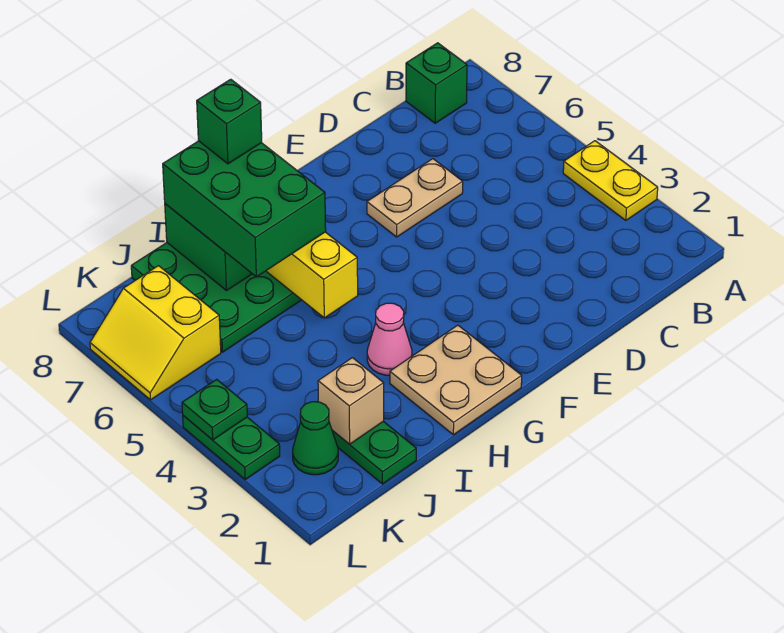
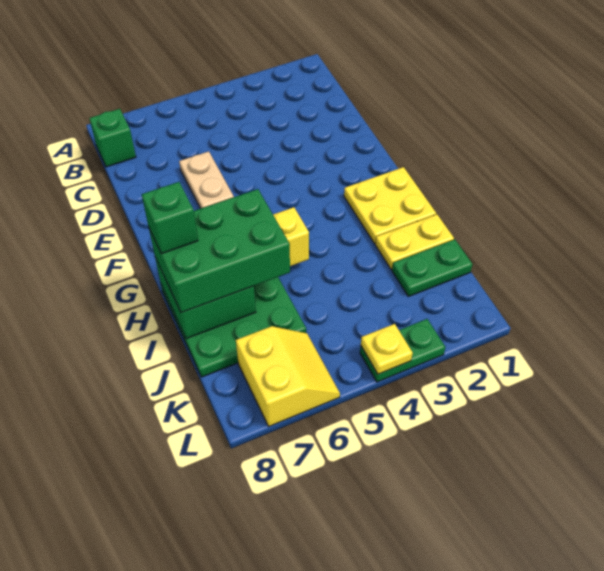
yellow 1x2 plate [563,141,658,220] -> yellow 1x2 plate moved to [375,214,454,270]
tan 2x2 plate [390,325,522,435] -> yellow 2x2 plate [344,167,436,244]
pink 1x1 cone [367,303,412,375] -> none
tan 1x1 brick [318,358,384,444] -> none
green 1x1 cone [293,402,338,475] -> none
yellow 2x2 slope [90,266,221,400] -> yellow 2x2 slope turned to [236,326,340,426]
green 1x1 plate [182,379,247,440] -> yellow 1x1 plate [361,324,413,374]

